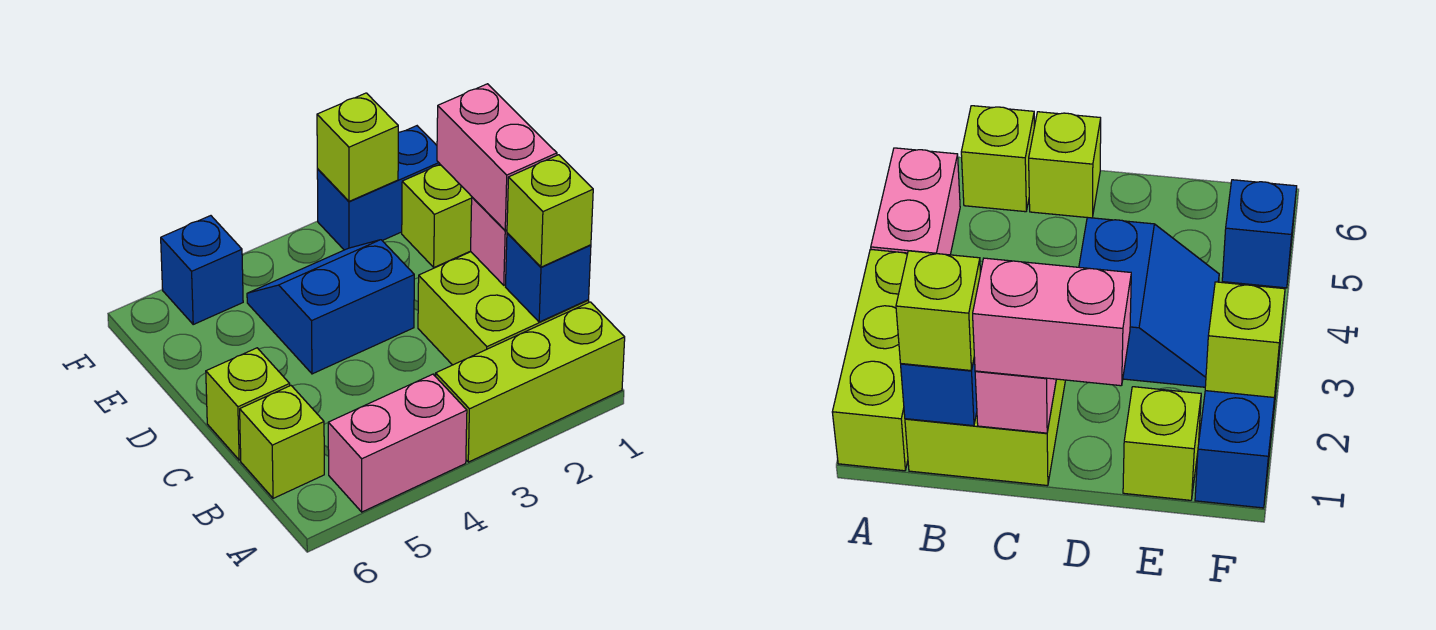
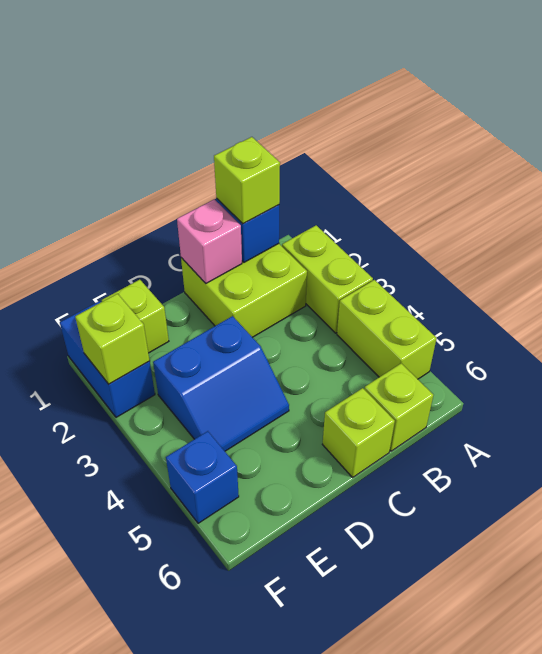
lime 1x3 brick [436,302,625,462] -> lime 1x2 brick [282,225,373,333]
pink 1x2 brick [328,374,467,512] -> lime 1x2 brick [337,280,437,379]
pink 1x2 brick [437,84,557,230] -> none
blue 2x2 slope [247,240,414,374] -> blue 2x2 slope turned to [153,316,289,451]

